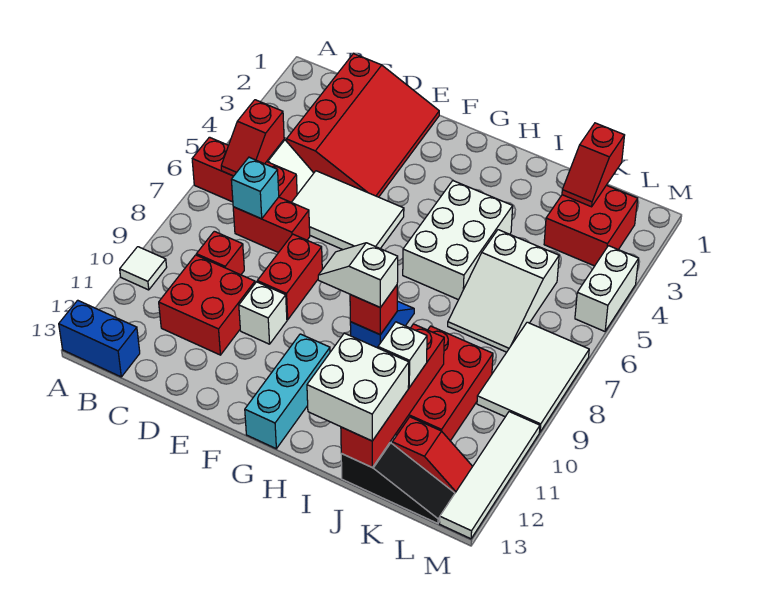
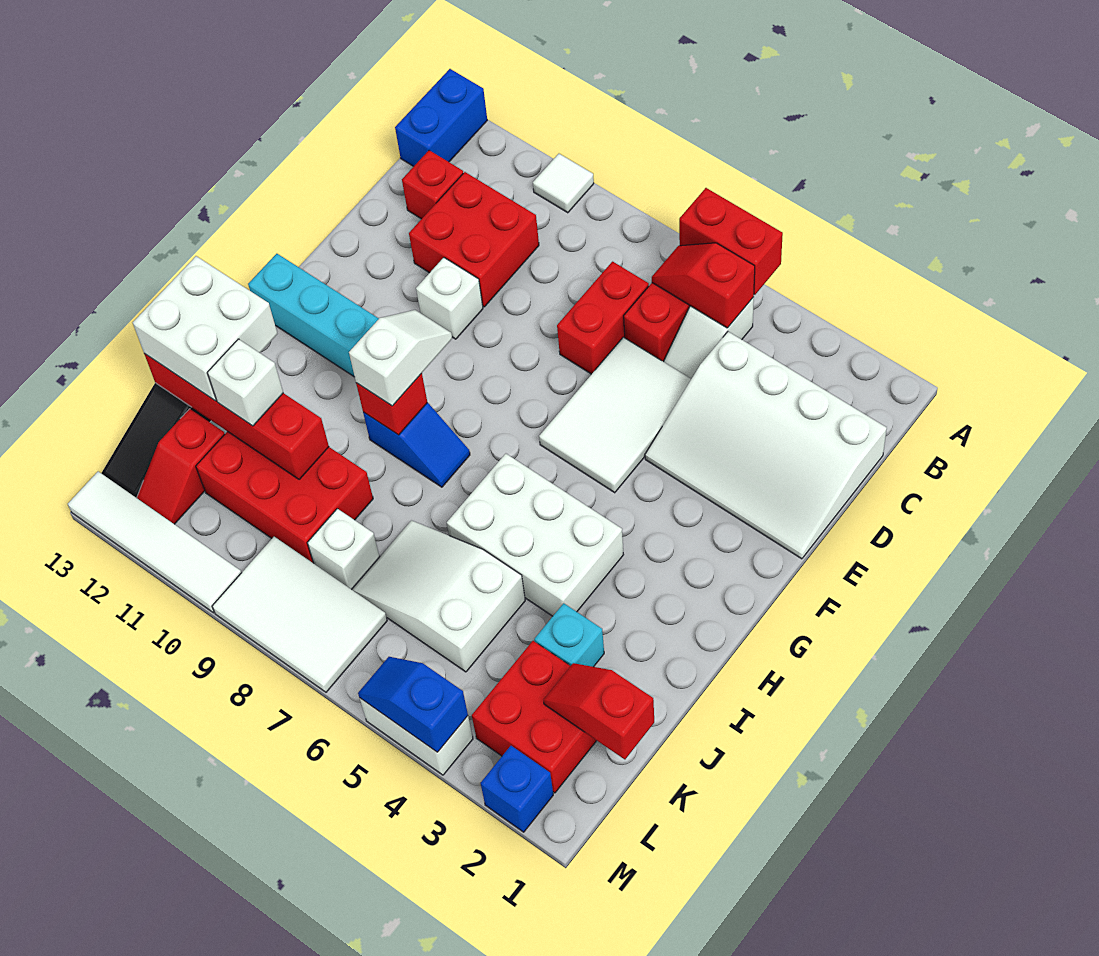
red 3x4 slope [287,54,439,197] -> white 3x4 slope [645,332,887,559]
cyan 1x1 brick [231,157,279,219] -> cyan 1x1 brick moved to [534,603,604,667]
red 1x1 brick [197,231,244,275] -> red 1x1 brick moved to [402,150,463,219]
red 1x2 brick [257,234,322,320] -> red 1x2 brick moved to [679,188,783,295]
none -> white 1x1 brick [307,509,380,589]
none -> blue 1x1 brick [481,746,553,832]
none -> blue 1x2 slope [358,657,468,752]

